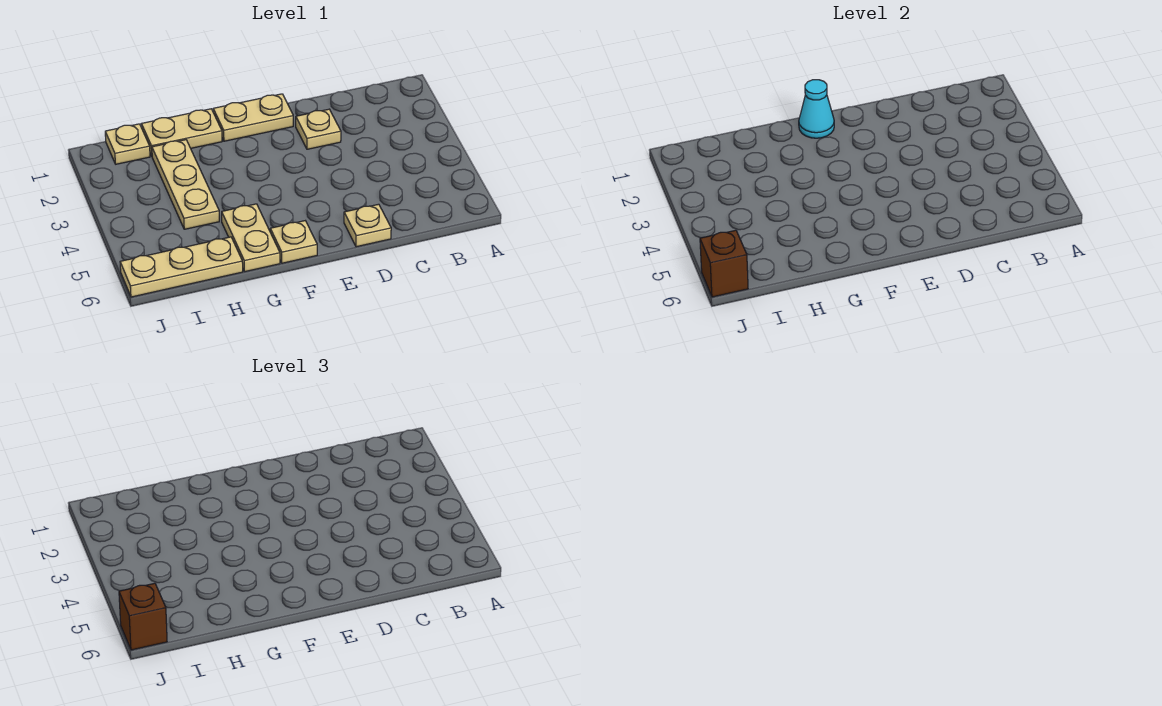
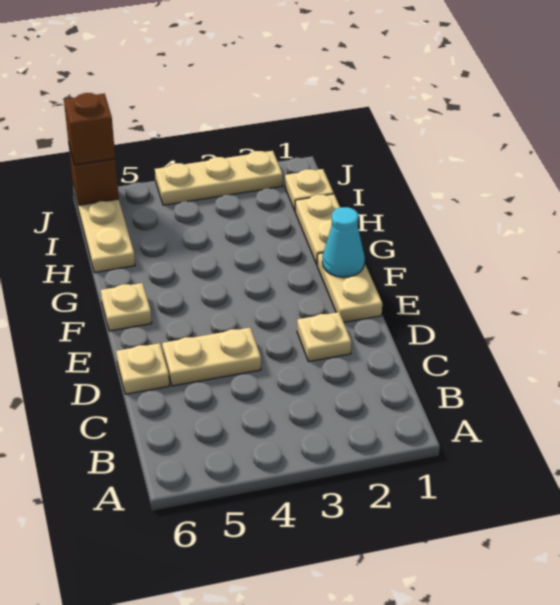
tan 1x2 plate [222,204,280,272] -> tan 1x2 plate moved to [162,328,261,386]
tan 1x3 plate [152,140,219,229] -> tan 1x3 plate moved to [155,151,283,205]

